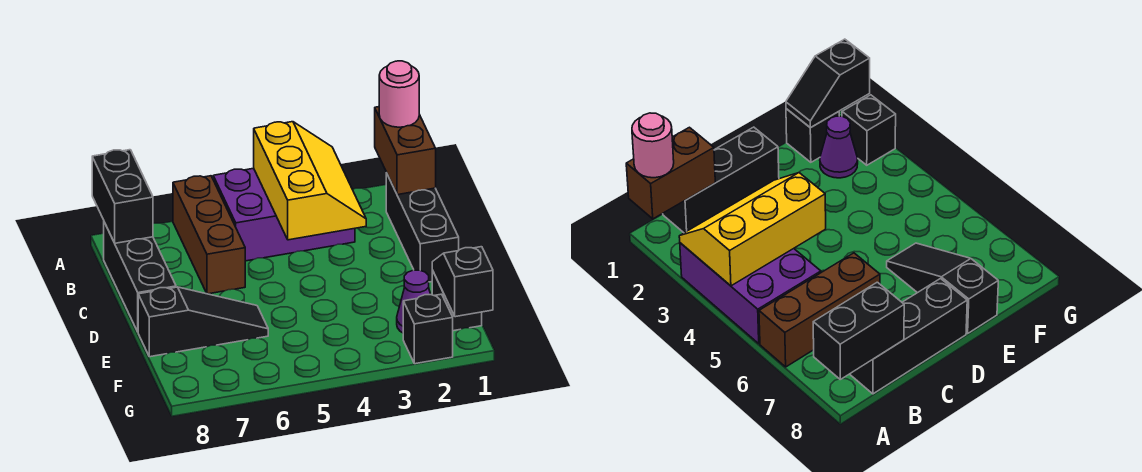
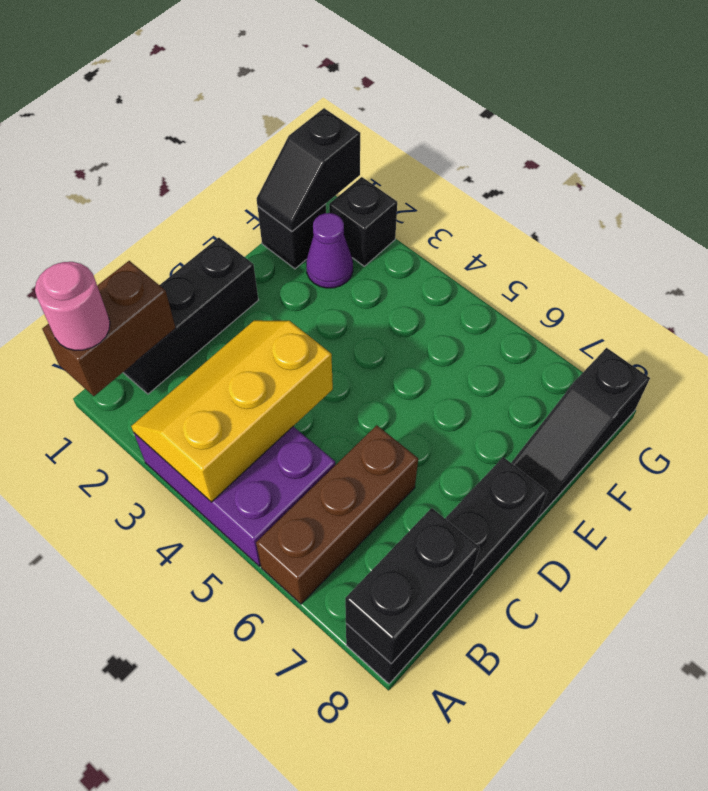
black 1x3 brick [104,222,176,332] -> black 1x4 brick [346,457,548,684]
black 1x3 slope [138,287,268,357] -> black 1x3 slope turned to [511,348,650,517]

